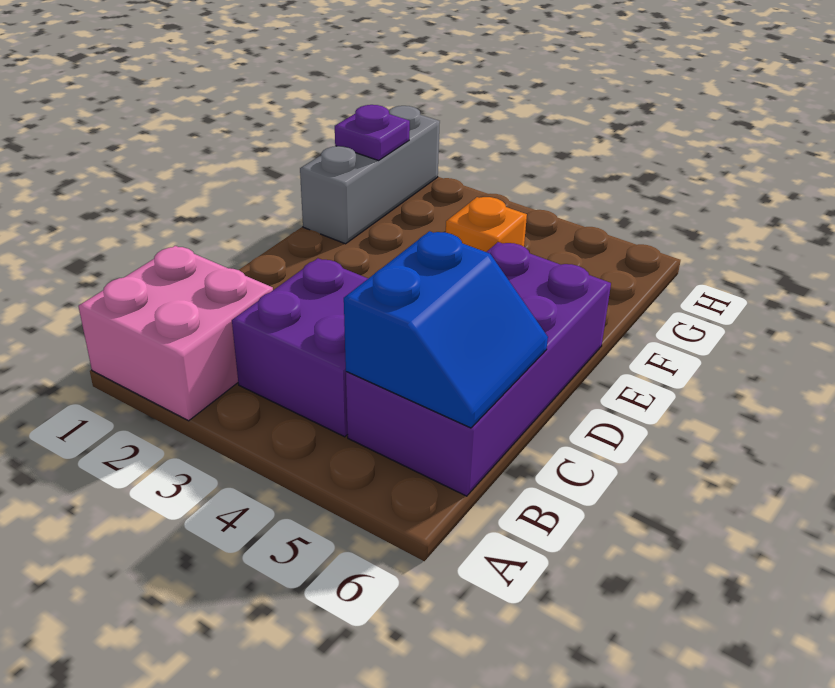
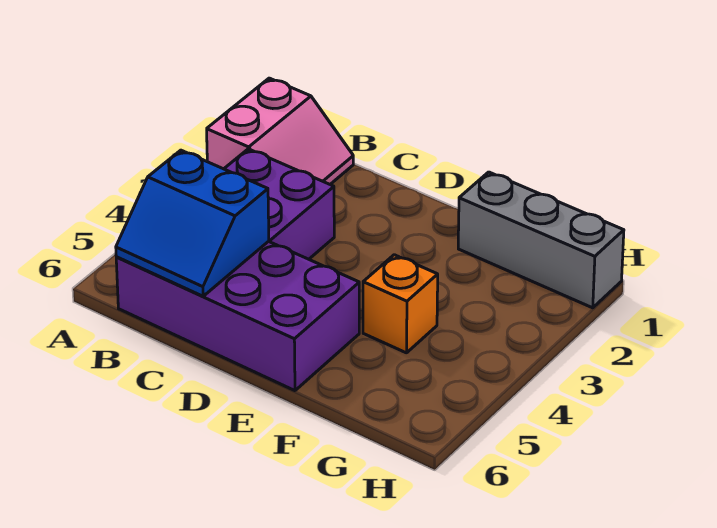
pink 2x2 brick [78,246,273,421] -> pink 2x2 slope [207,78,353,184]
purple 1x1 plate [335,105,410,161] -> none

